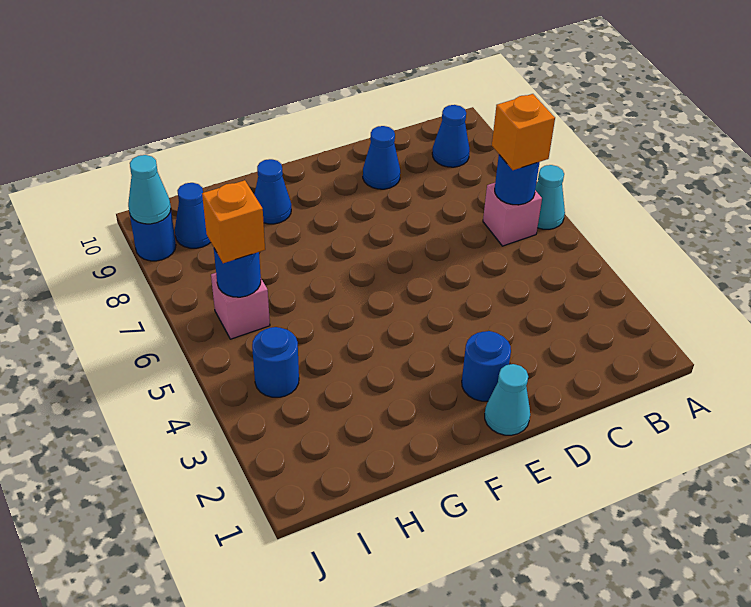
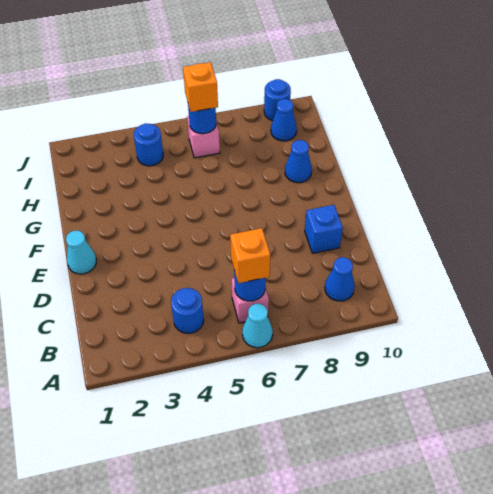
blue 1x1 cone [363,126,400,189] -> blue 1x1 brick [305,205,343,253]
blue 1x1 round brick [462,331,511,401] -> blue 1x1 round brick moved to [171,288,204,333]
cyan 1x1 cone [128,155,171,224] -> none

